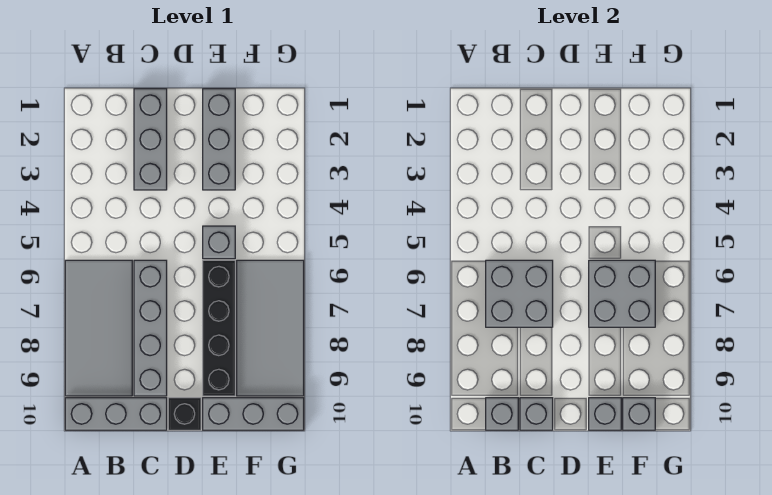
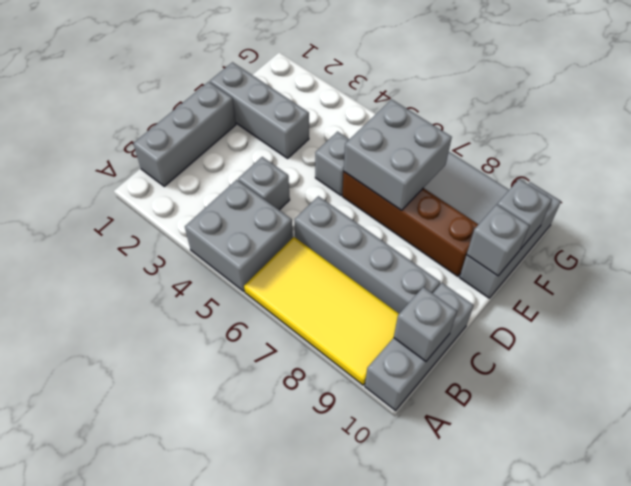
grey 2x4 tile [65,260,132,396] -> yellow 2x4 tile [244,237,399,385]
grey 2x2 brick [486,260,553,327] -> grey 2x2 brick moved to [185,180,293,291]
grey 1x3 brick [134,89,167,190] -> grey 1x3 brick turned to [133,82,236,186]
grey 1x1 brick [520,398,553,430] -> grey 1x1 brick moved to [238,157,290,210]
black 1x1 brick [168,398,201,430] -> none
black 1x4 brick [203,260,235,396] -> brown 1x4 brick [342,172,479,276]

